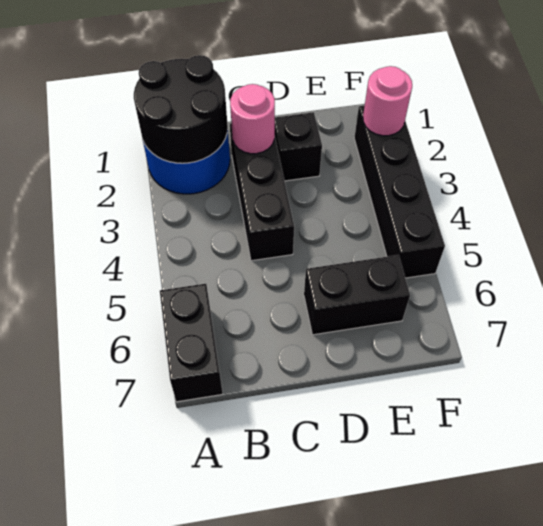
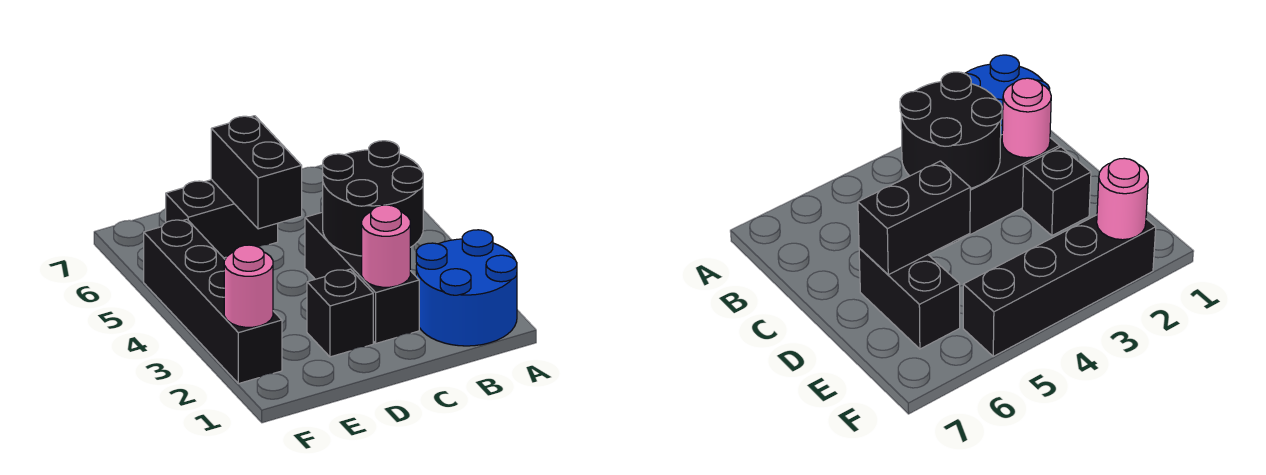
black 2x2 round brick [134,55,228,163] -> black 2x2 round brick moved to [323,141,423,256]
black 1x2 brick [160,284,223,402] -> black 1x2 brick moved to [211,116,302,229]

